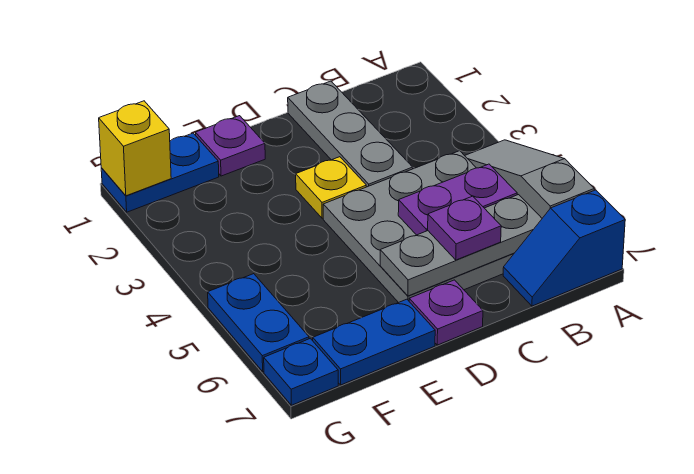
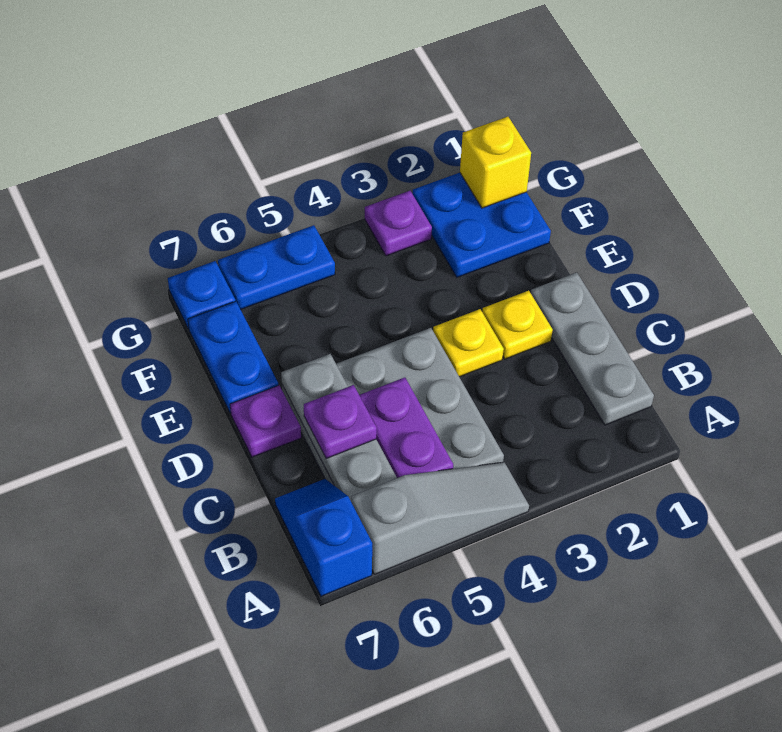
grey 1x3 plate [288,81,413,187] -> grey 1x3 plate turned to [531,272,654,425]
none -> yellow 1x1 plate [482,291,553,359]
purple 1x1 plate [196,116,265,176] -> purple 1x1 plate moved to [365,191,432,256]
blue 1x2 plate [101,133,219,212] -> blue 2x2 plate [412,173,551,277]

